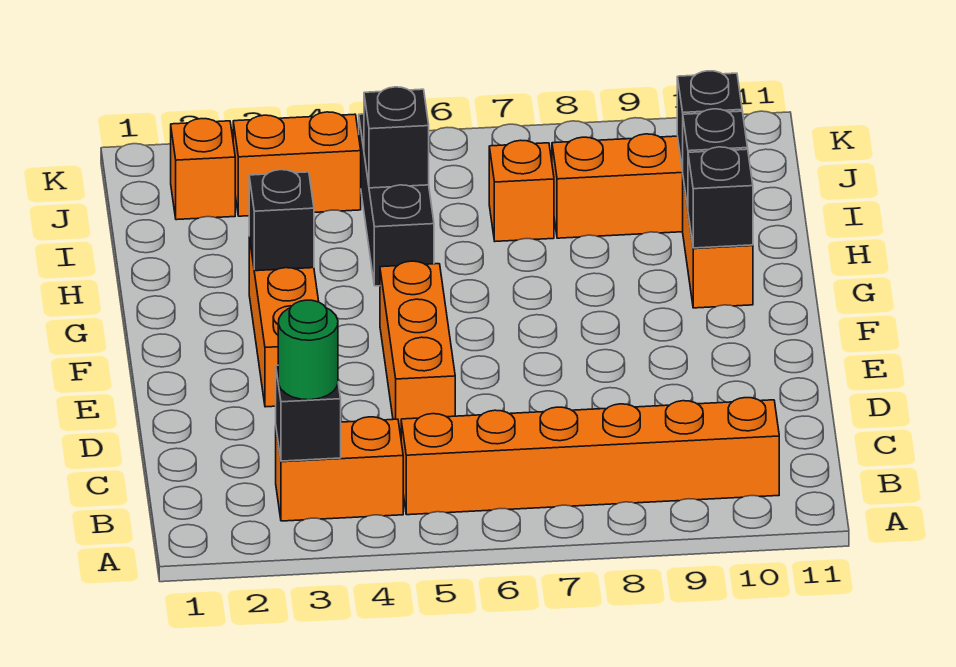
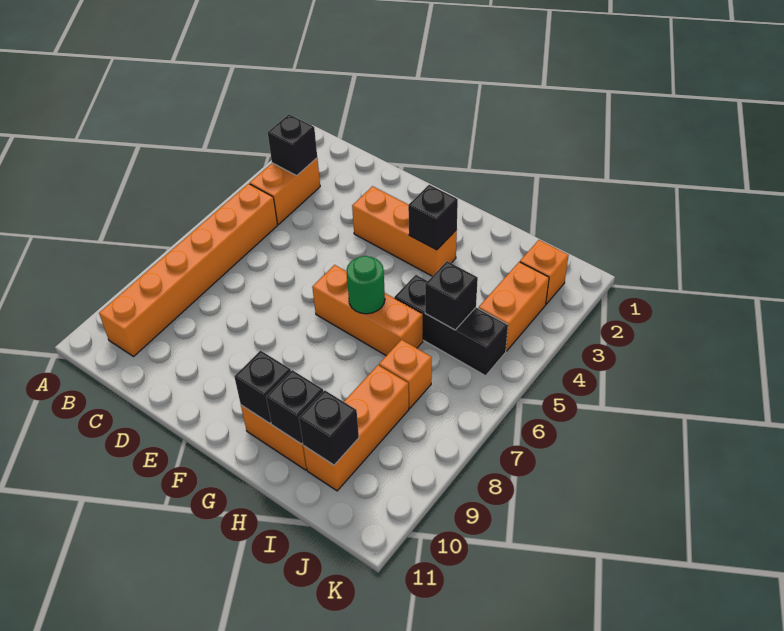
green 1x1 round brick [278,300,338,400] -> green 1x1 round brick moved to [346,256,385,314]
orange 1x3 brick [380,261,455,436] -> orange 1x3 brick moved to [312,265,423,356]

